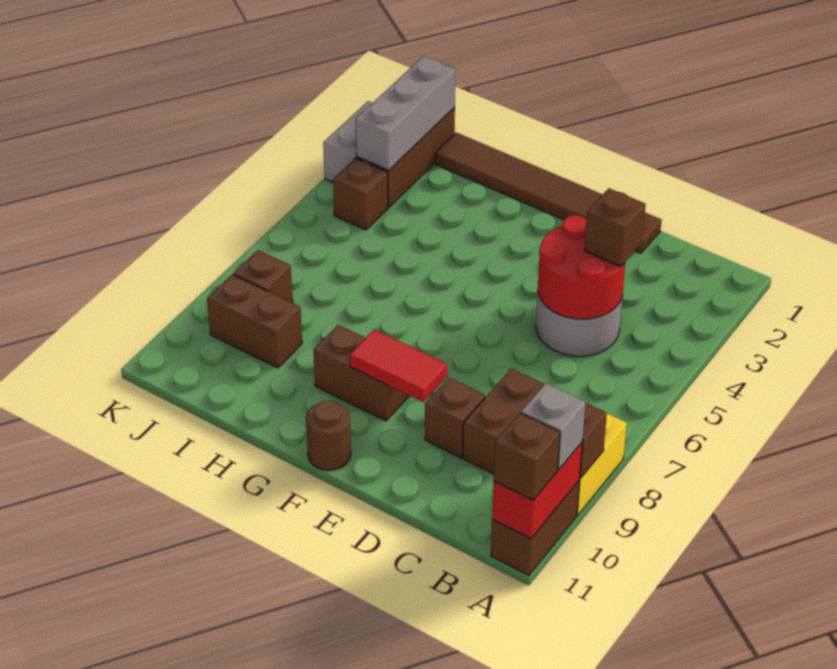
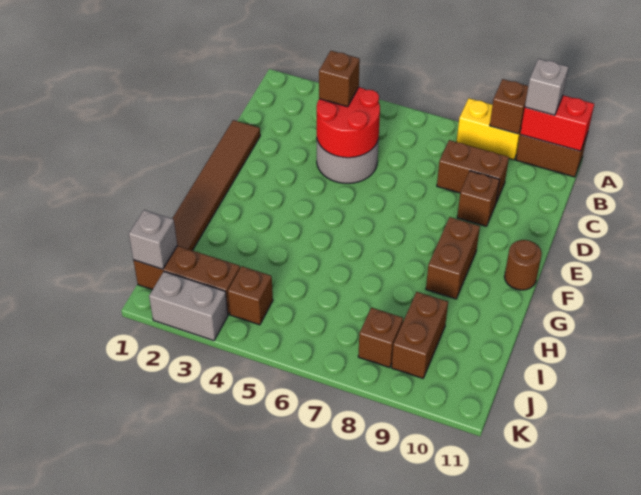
brown 1x1 brick [493,413,560,500] -> none
red 1x2 tile [350,329,447,402] -> none
grey 1x3 brick [356,56,455,170] -> grey 1x1 brick [129,210,177,269]

